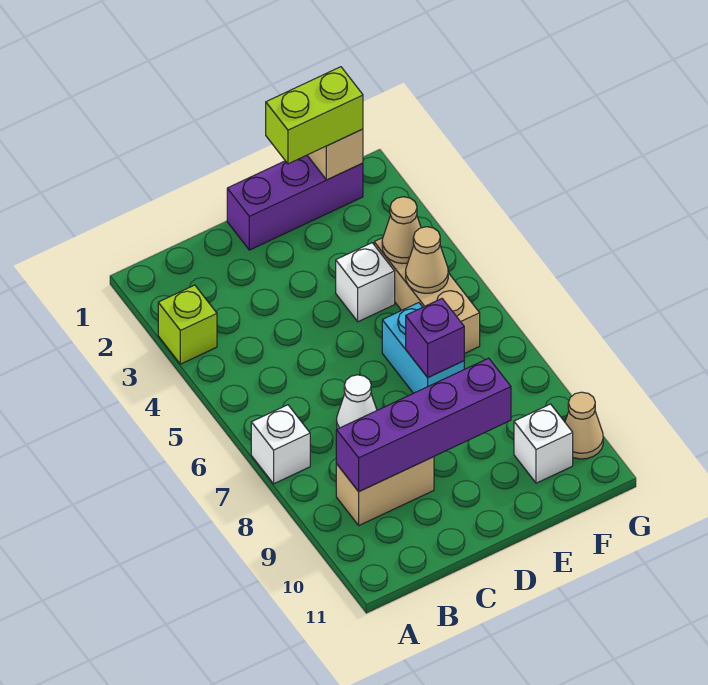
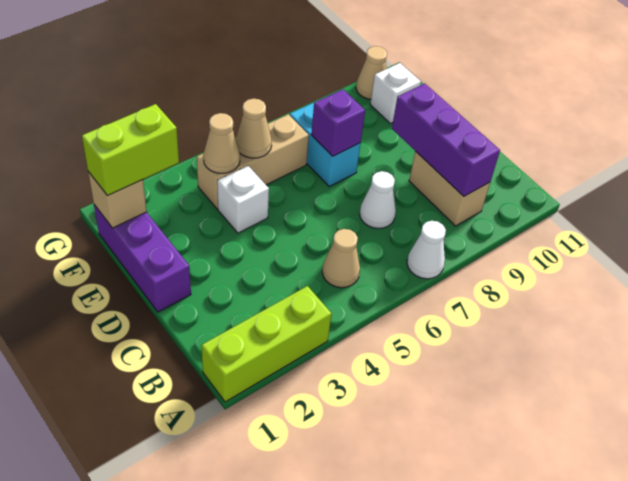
lime 1x1 brick [158,285,217,364] -> lime 1x3 brick [201,286,331,402]
white 1x1 brick [251,405,310,484] -> white 1x1 cone [407,221,446,279]
none -> tan 1x1 cone [322,229,360,288]
purple 1x4 brick [336,358,511,492] -> purple 1x3 brick [392,84,500,196]
lime 1x2 brick [266,67,363,164] -> lime 1x2 brick turned to [82,104,179,196]
cyan 1x2 brick [382,303,464,393] -> cyan 1x2 brick turned to [290,103,361,186]

